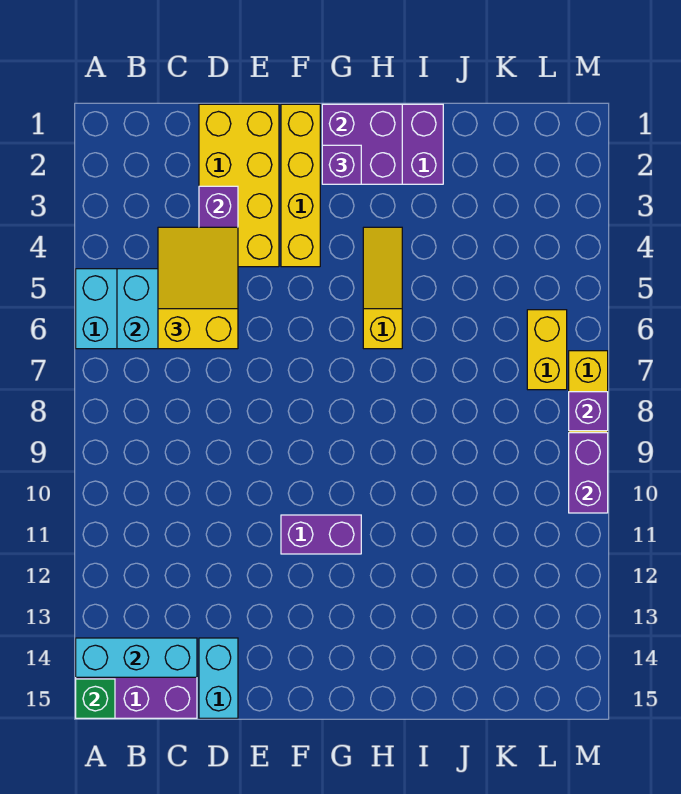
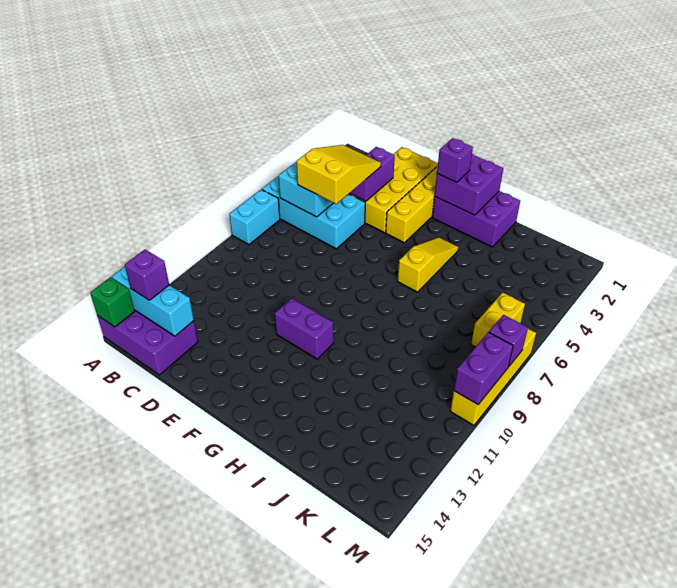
none -> purple 1x1 brick [125,249,169,300]
cyan 1x2 brick [199,638,238,718] -> cyan 1x2 brick moved to [229,189,280,245]

